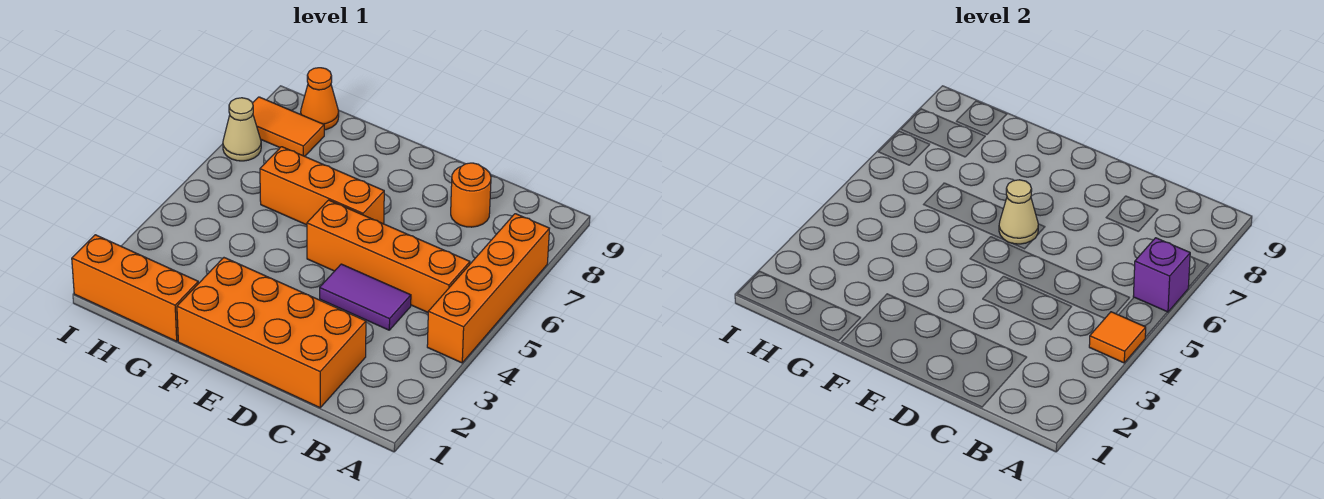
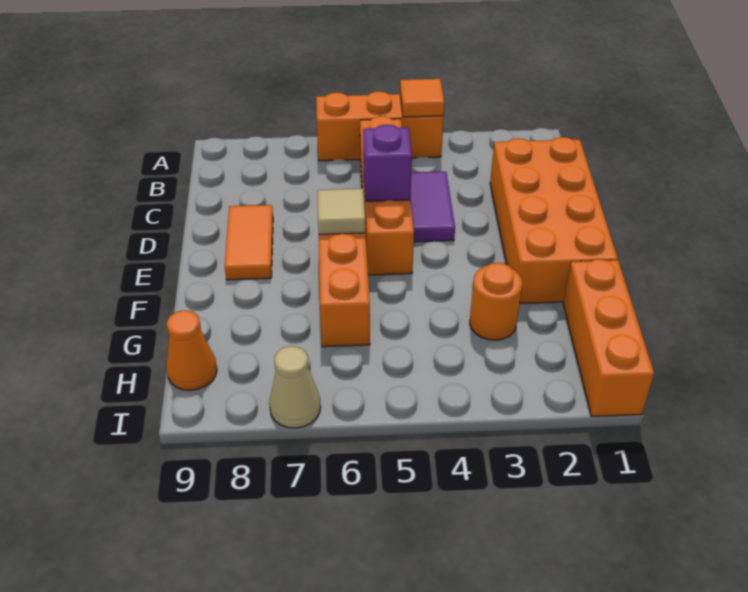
orange 1x4 brick [427,214,550,363] -> orange 1x3 brick [316,91,444,161]
purple 1x1 brick [1133,238,1190,312] -> purple 1x1 brick moved to [363,125,412,201]
orange 1x1 round brick [451,163,491,227] -> orange 1x1 round brick moved to [470,263,522,340]
tan 1x1 cone [999,180,1038,244] -> tan 1x1 tile [317,189,365,234]
orange 1x2 tile [253,97,324,156] -> orange 1x2 tile moved to [225,205,273,280]

